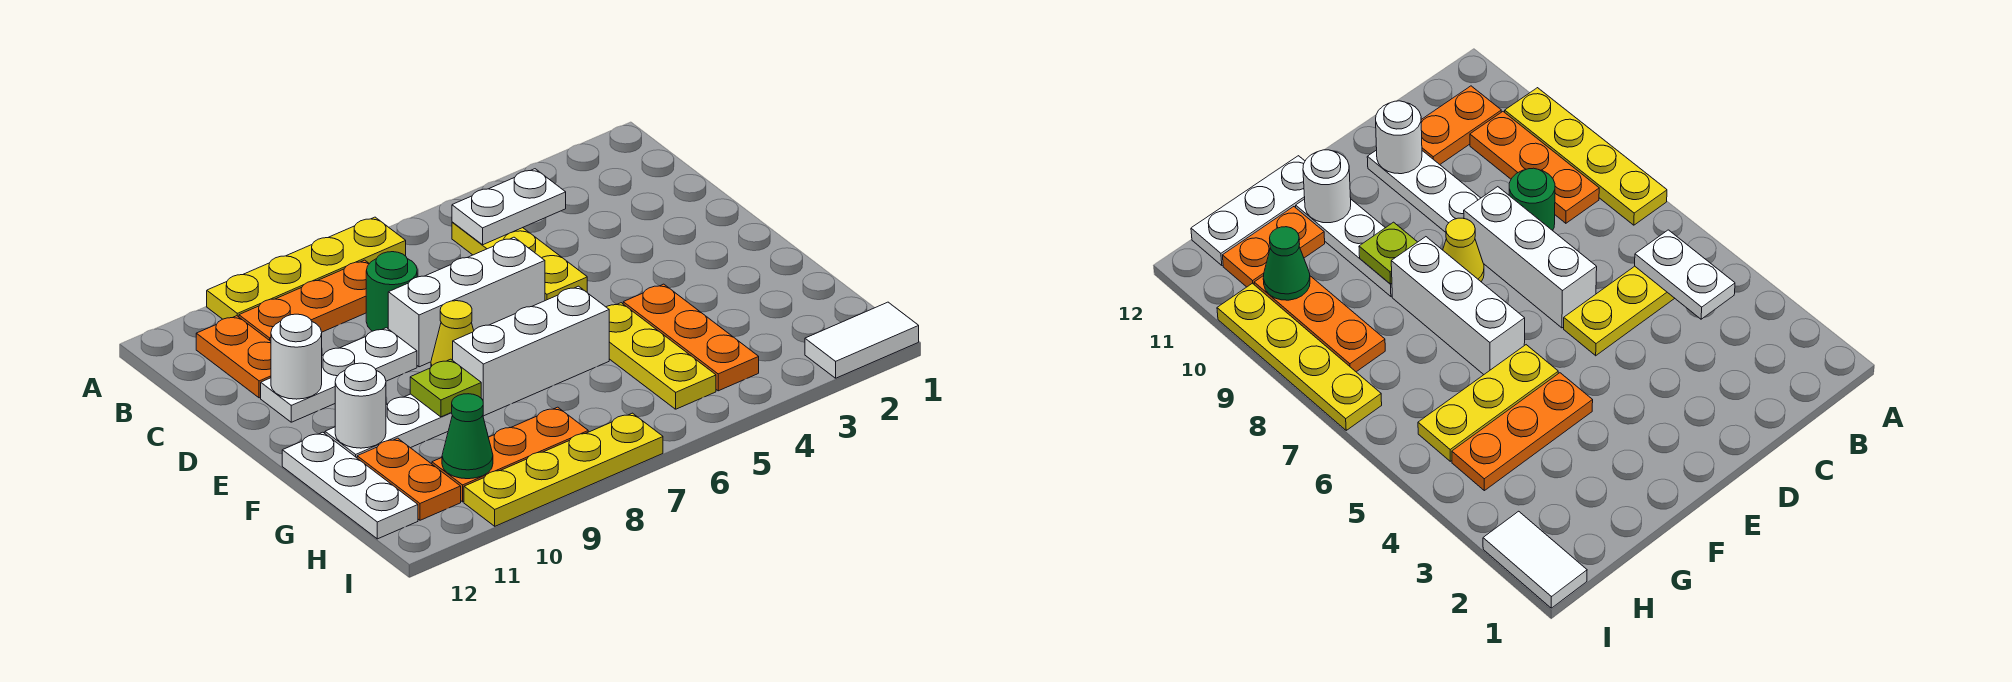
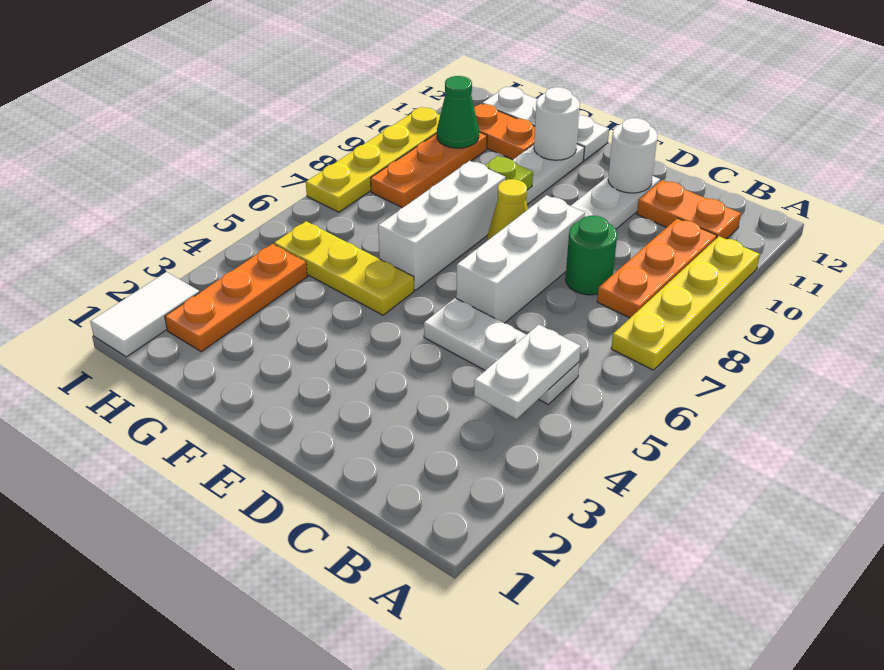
yellow 1x3 plate [452,222,587,301] -> white 1x3 plate [424,298,579,404]
orange 1x3 plate [623,284,759,391] -> orange 1x3 plate turned to [165,244,307,352]

